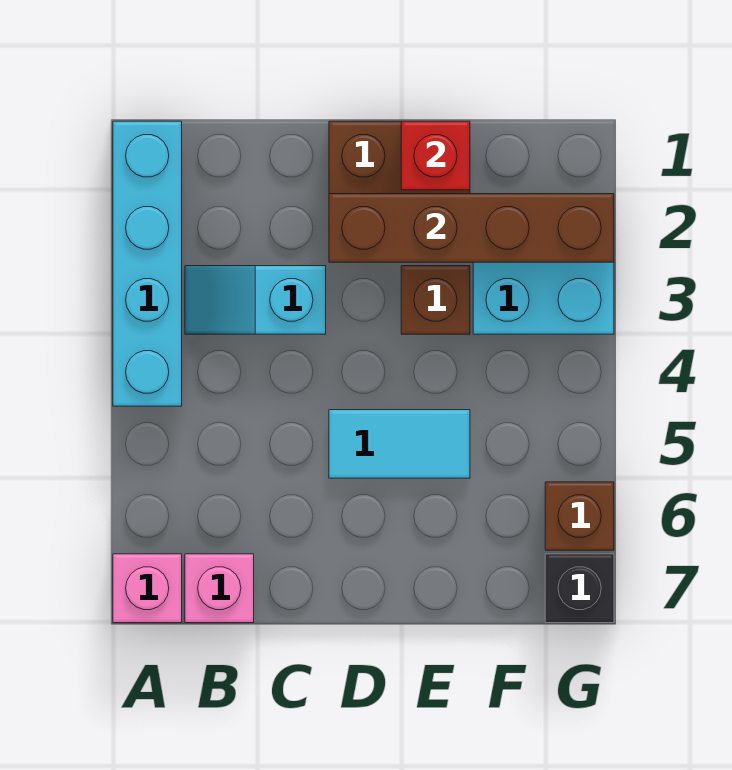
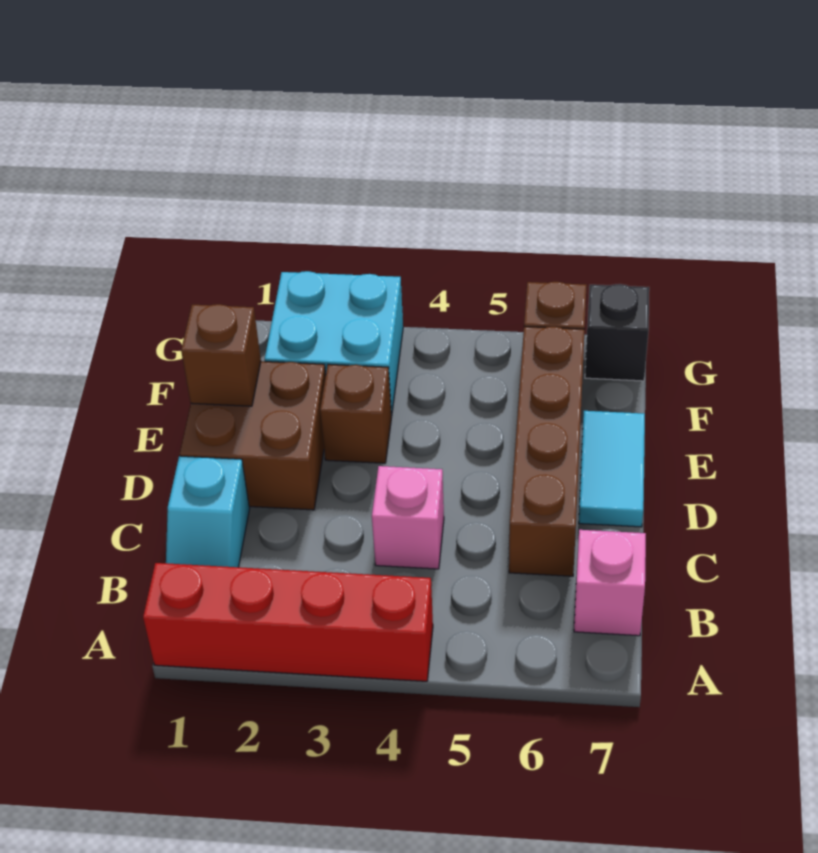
cyan 1x4 brick [113,121,182,406] -> red 1x4 brick [143,563,433,681]
pink 1x1 brick [113,554,182,623] -> pink 1x1 brick moved to [372,466,444,569]
cyan 1x2 slope [185,266,326,334] -> cyan 1x2 slope moved to [166,456,249,567]
brown 1x4 brick [329,194,614,262] -> brown 1x4 brick moved to [509,327,585,576]
cyan 1x2 tile [329,410,470,478] -> cyan 1x2 tile moved to [579,411,645,527]
red 1x1 brick [401,121,470,190] -> brown 1x1 brick [181,304,261,406]

